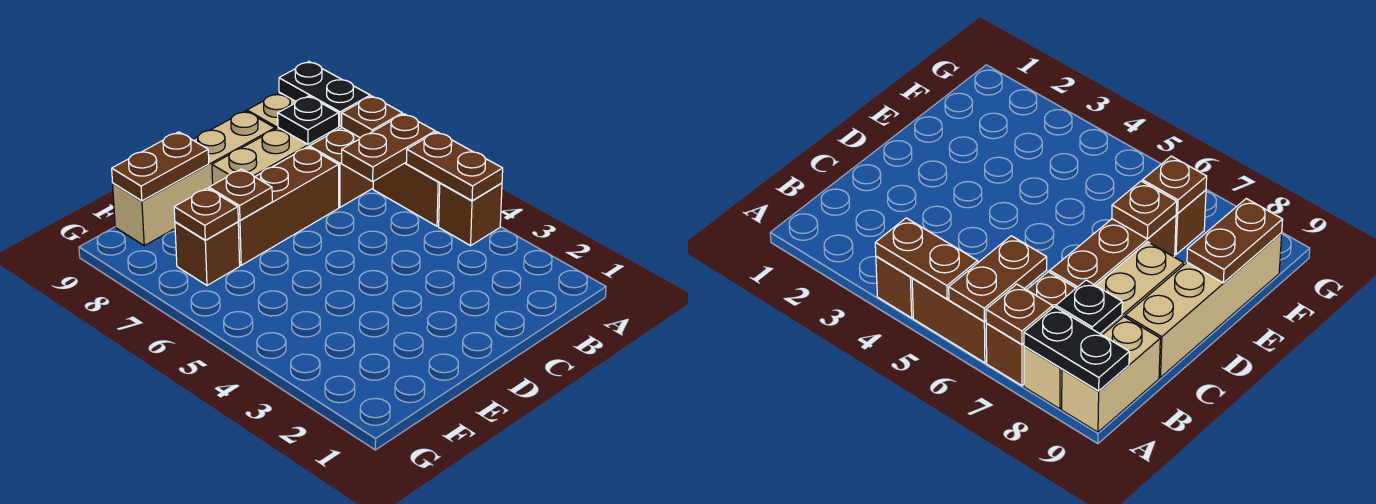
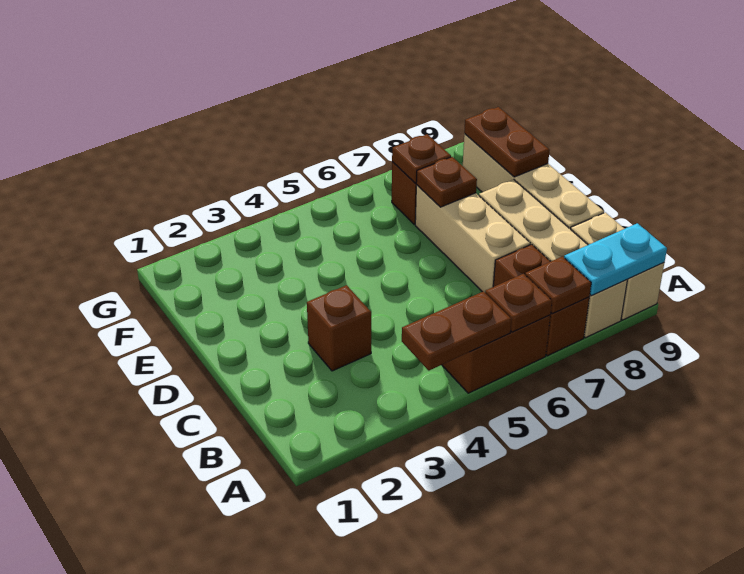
brown 1x1 brick [439,183,502,246] -> brown 1x1 brick moved to [307,285,371,371]
brown 1x2 plate [342,114,435,181] -> brown 1x1 plate [485,274,552,332]
black 1x2 plate [279,62,370,126] -> cyan 1x2 plate [564,223,667,296]
black 1x1 plate [278,96,339,144] -> none
brown 1x3 brick [238,147,339,265] -> tan 1x3 brick [415,185,530,292]

